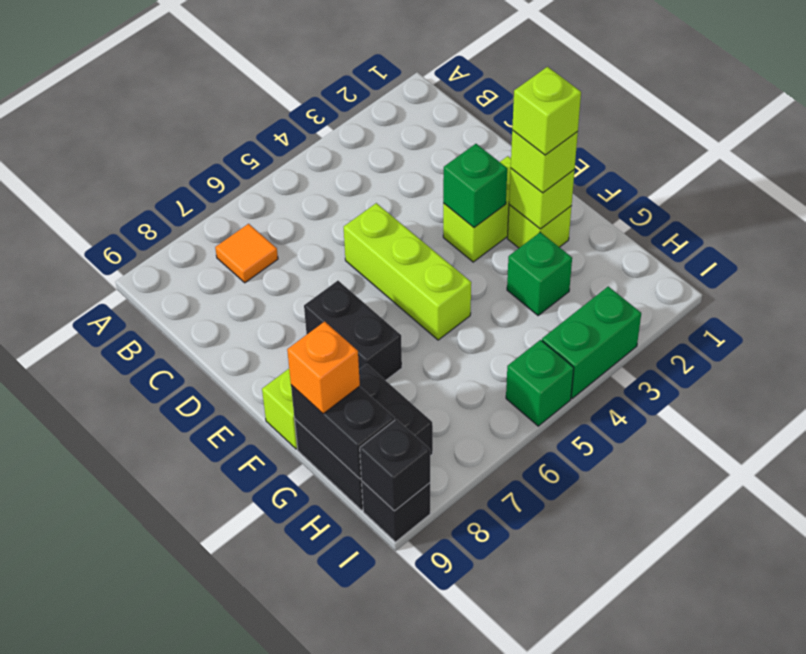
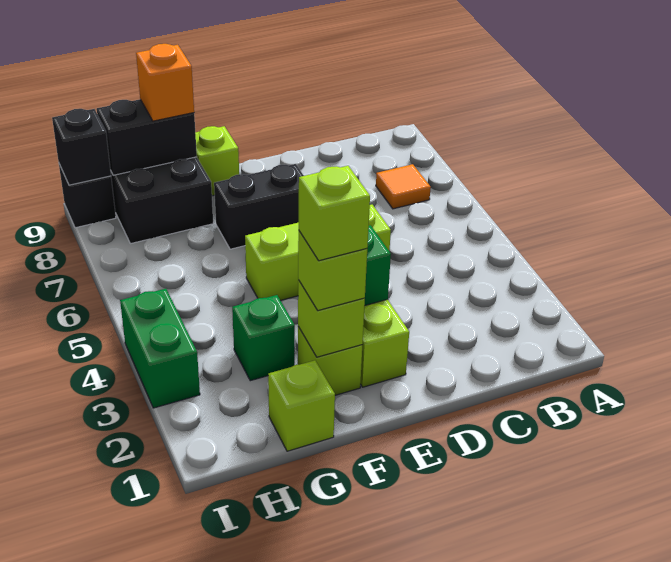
none -> lime 1x1 brick [268,360,335,451]
green 1x1 brick [506,340,574,426] -> none

